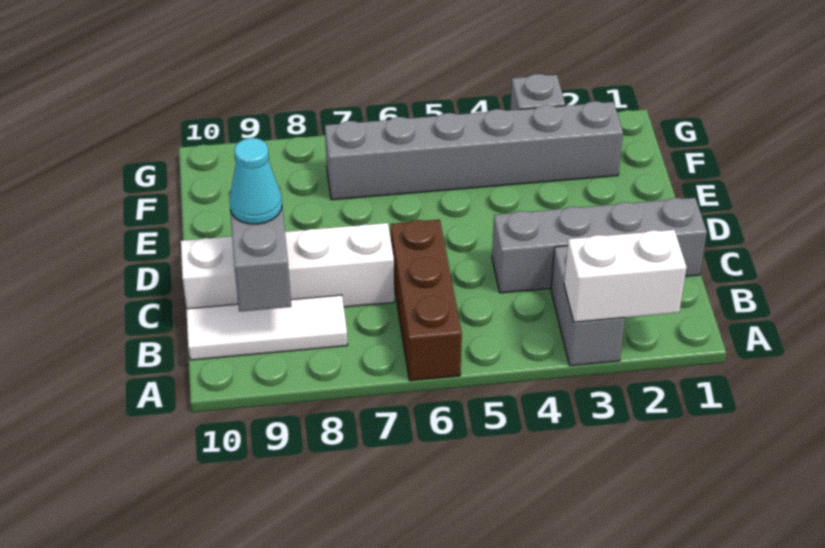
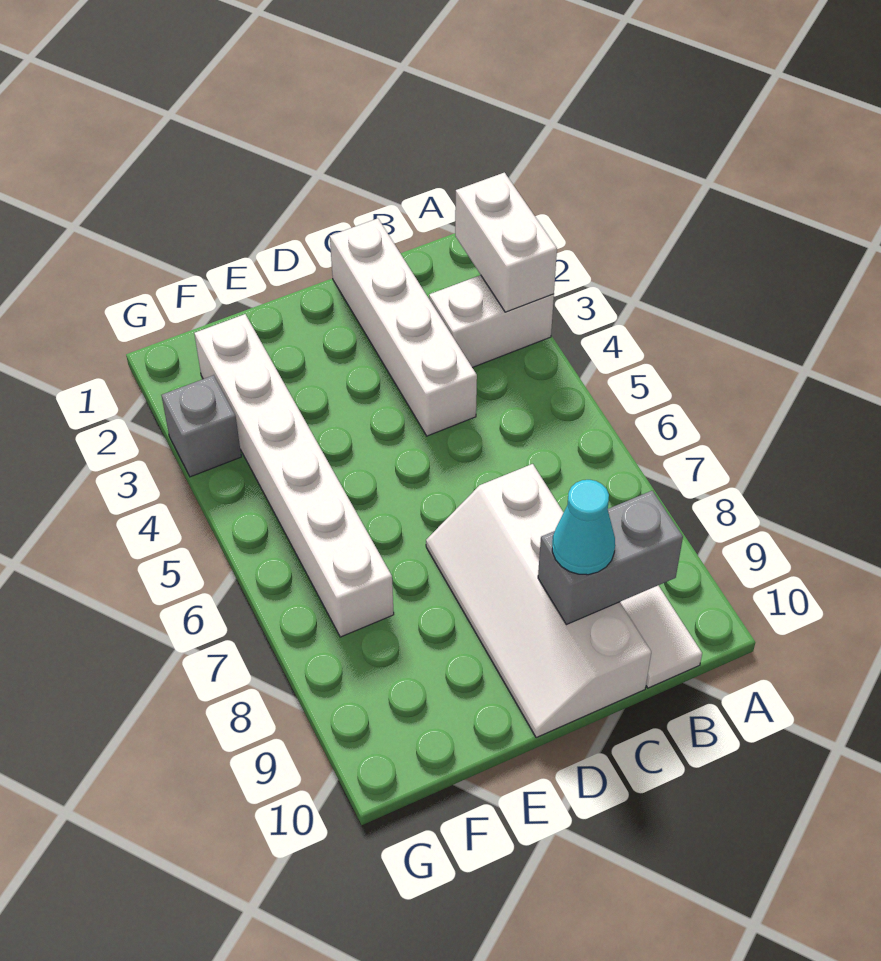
grey 1x2 brick [551,246,625,366] -> white 1x2 brick [429,275,554,368]
brown 1x3 brick [391,220,462,381] -> none
grey 1x4 brick [492,198,707,293] -> white 1x4 brick [330,218,477,436]
grey 1x6 brick [325,101,623,200] -> white 1x6 brick [194,314,394,637]

